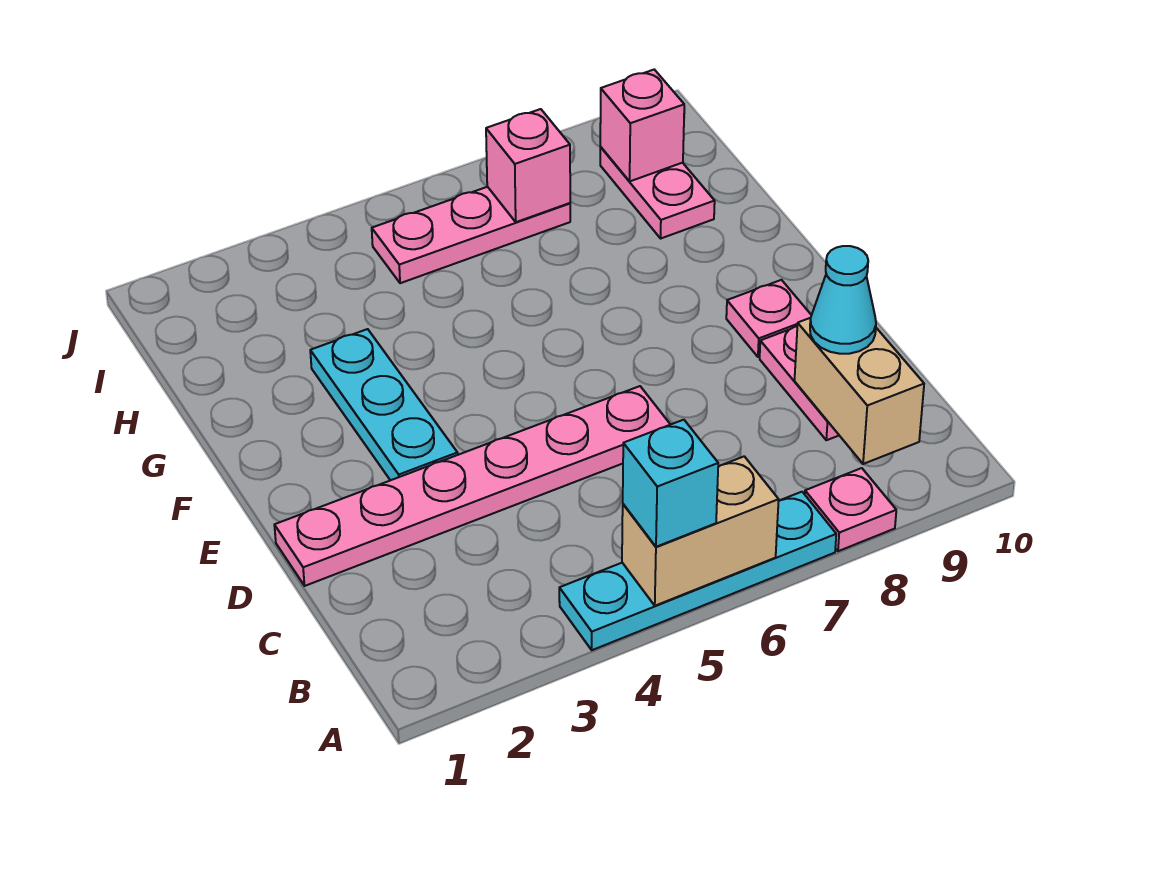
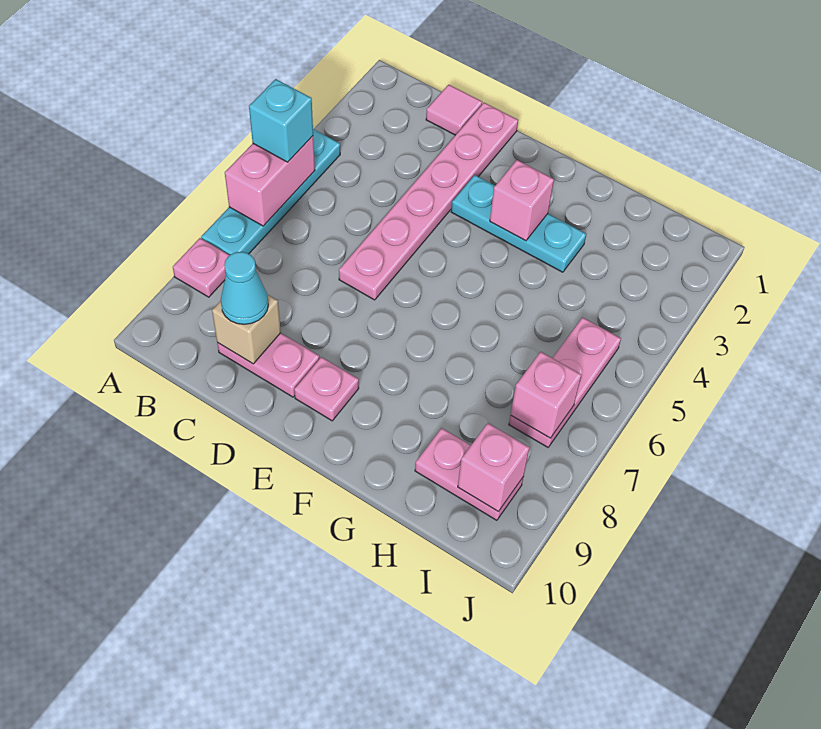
tan 1x2 brick [622,456,779,606] -> pink 1x2 brick [225,136,315,226]
tan 1x2 brick [794,318,924,464] -> tan 1x1 brick [212,294,281,364]
none -> pink 1x1 tile [426,85,482,135]
none -> pink 1x1 brick [490,160,554,241]

